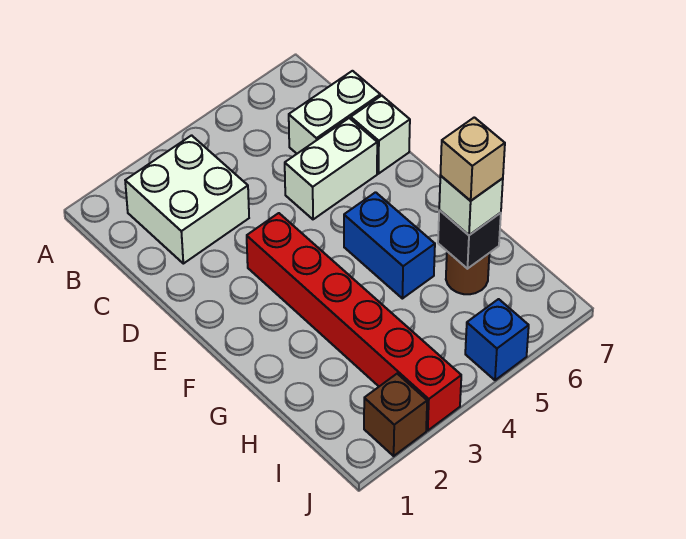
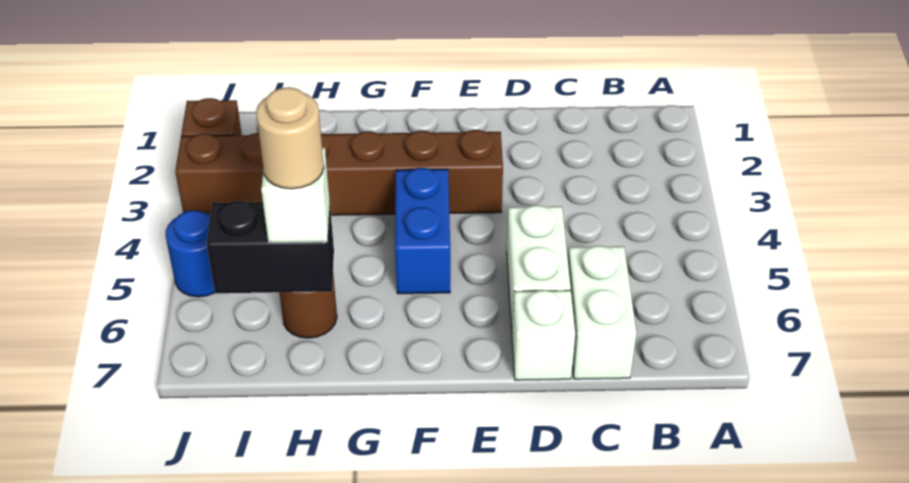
white 2x2 brick [125,135,249,264] -> none
red 1x6 brick [247,213,461,430] -> brown 1x6 brick [175,130,503,215]
blue 1x2 brick [344,192,435,299] -> blue 1x2 brick turned to [395,168,450,294]
black 1x1 brick [438,210,501,269] -> black 1x2 brick [206,201,334,293]
tan 1x1 brick [440,117,505,201] -> tan 1x1 round brick [256,87,324,189]
blue 1x1 brick [465,299,529,380] -> blue 1x1 round brick [166,211,215,297]

